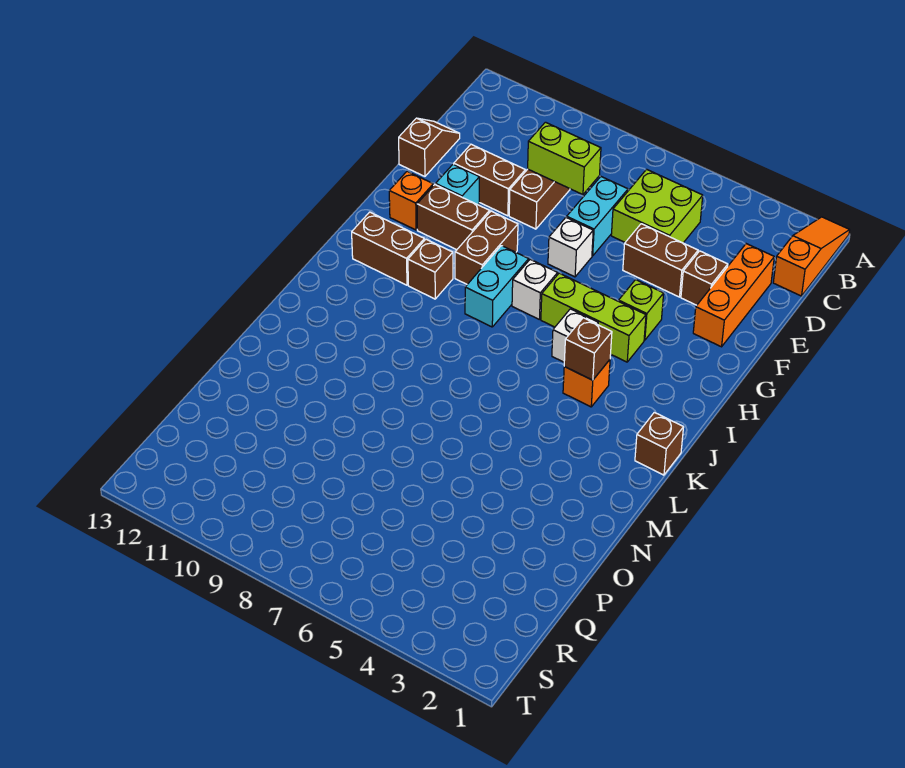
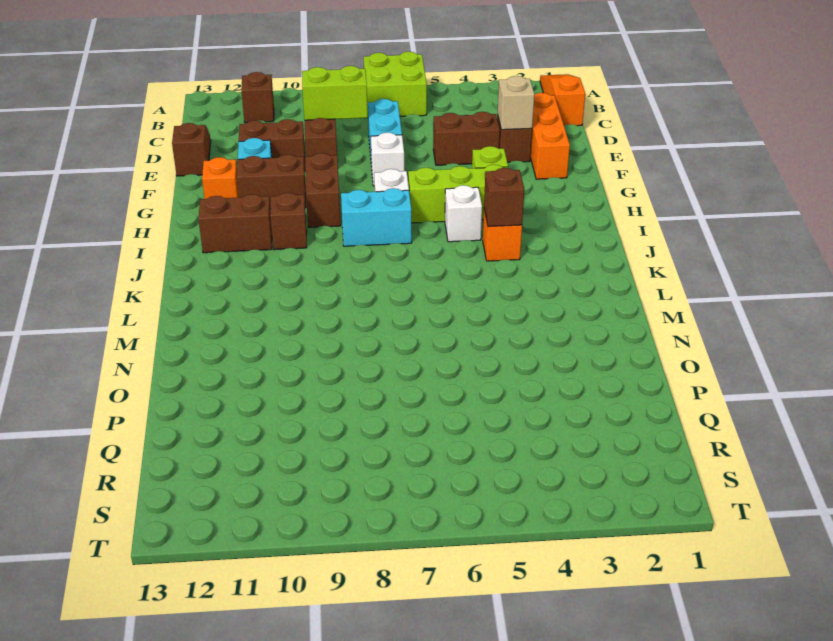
lime 2x2 brick [611,169,703,243] -> lime 2x2 brick moved to [364,52,427,116]
none -> tan 1x1 brick [498,76,534,130]
cyan 1x2 brick [465,246,529,327] -> cyan 1x2 brick turned to [341,188,412,246]
brown 1x1 brick [635,412,684,475] -> brown 1x1 brick moved to [241,72,274,123]

